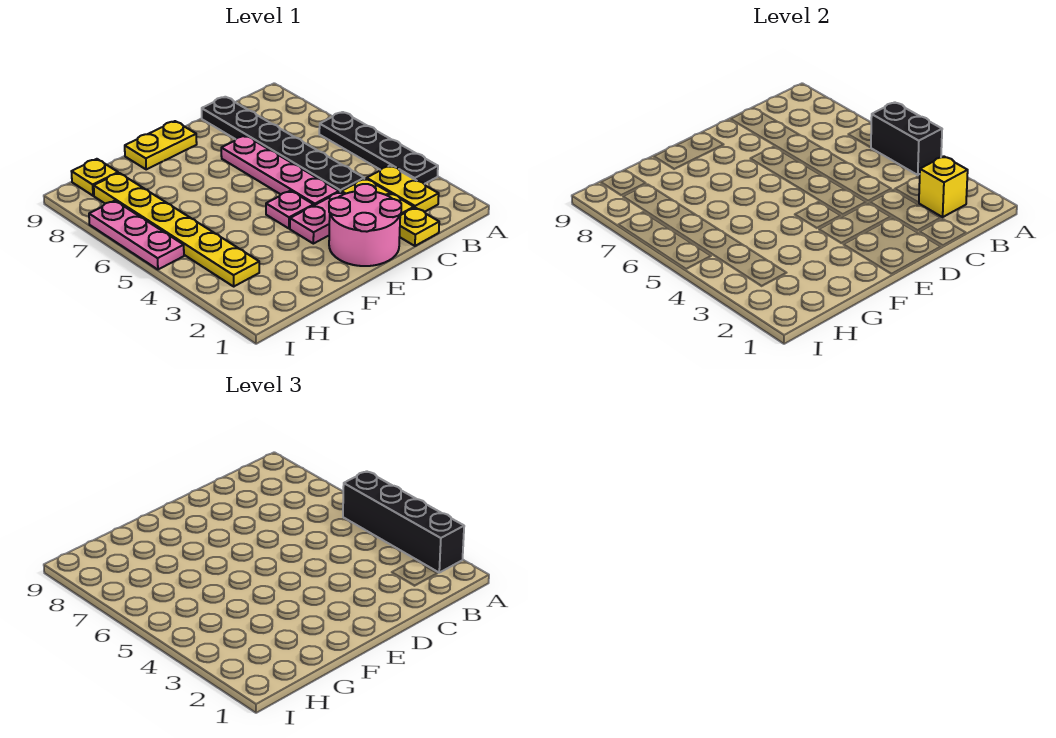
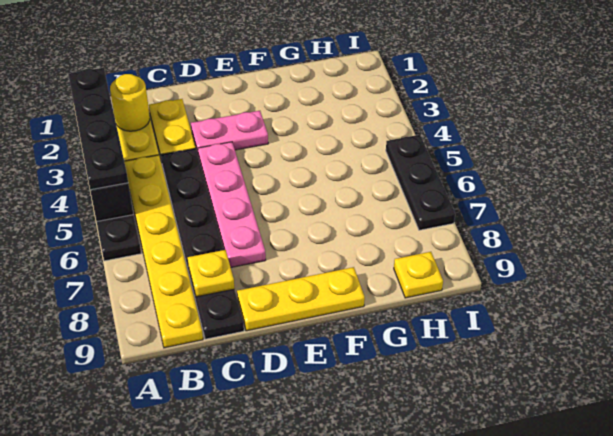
black 1x4 brick [343,471,464,573] -> black 1x4 plate [68,68,128,190]
yellow 1x1 brick [919,156,968,217] -> yellow 1x1 round brick [110,74,150,131]
yellow 1x1 plate [400,208,439,246] -> yellow 1x1 plate moved to [188,250,235,297]
pink 2x2 round brick [329,184,401,266] -> none
pink 1x1 plate [266,191,314,228] -> none
yellow 1x2 plate [125,121,197,169] -> yellow 1x3 plate [237,267,365,331]
yellow 1x6 plate [94,173,259,286] -> yellow 1x6 plate moved to [124,155,203,348]
pink 1x3 plate [89,201,184,269] -> black 1x3 plate [386,135,455,230]

